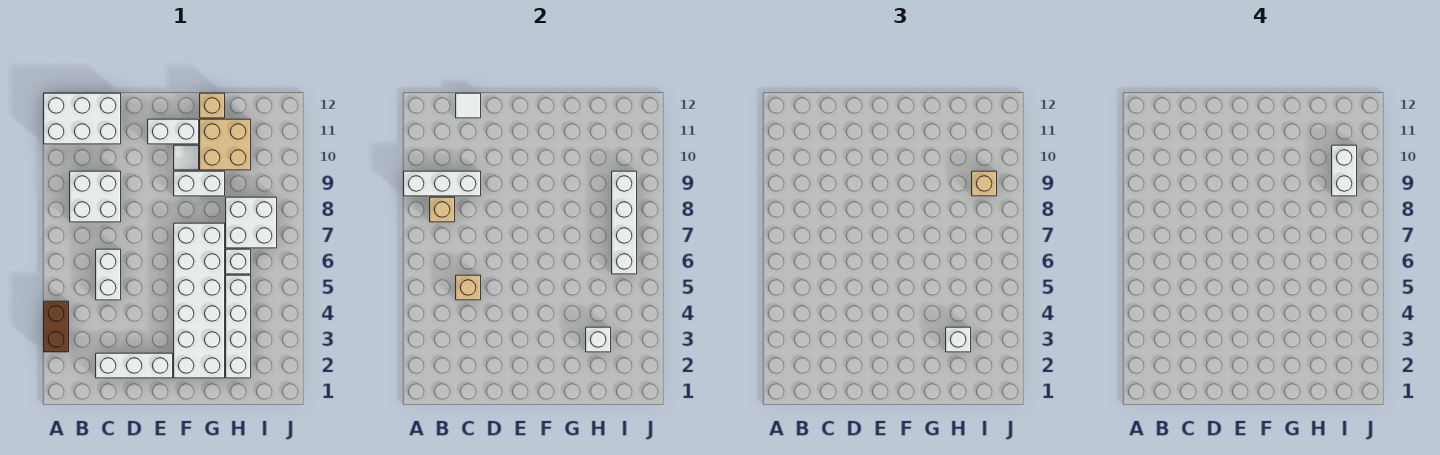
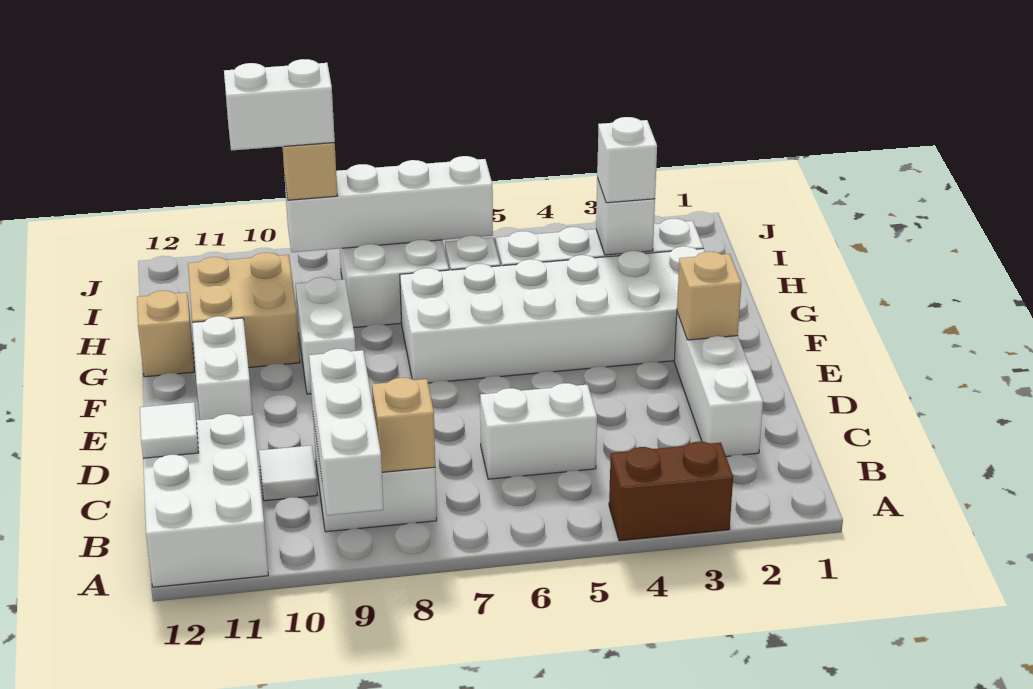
tan 1x1 brick [456,275,481,300] -> tan 1x1 brick moved to [677,252,741,340]
white 1x1 tile [174,145,199,170] -> white 1x1 tile moved to [259,445,317,501]

